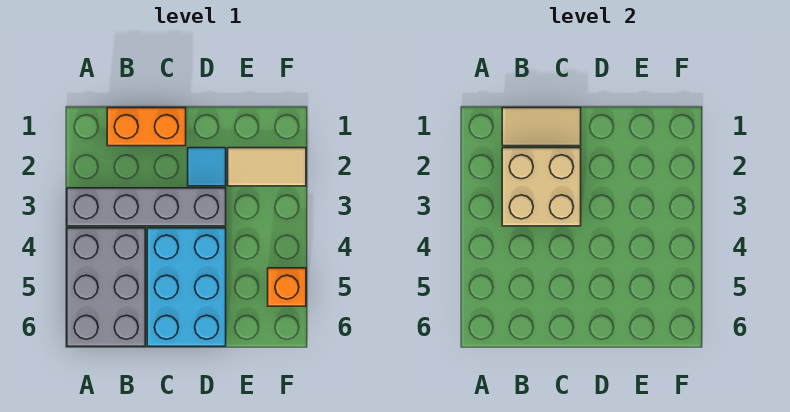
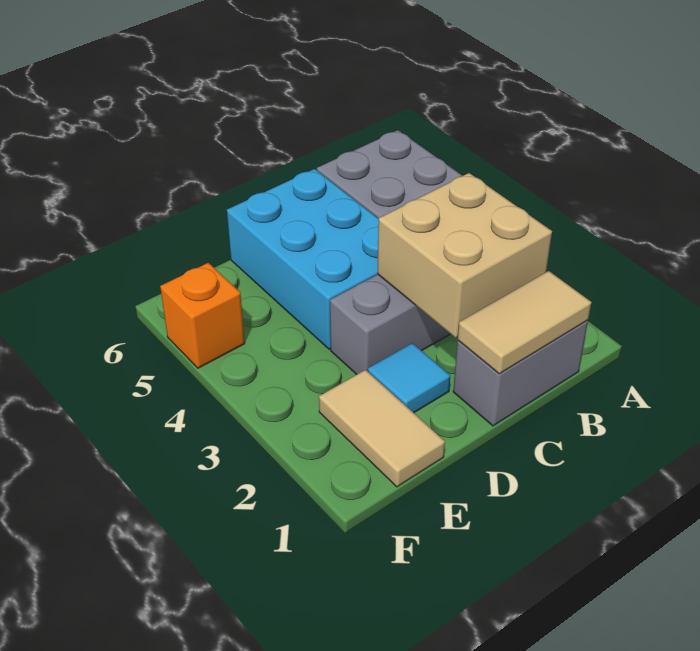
orange 1x2 brick [107,108,186,146] -> grey 1x2 brick [453,320,588,426]
tan 1x2 tile [228,148,306,186] -> tan 1x2 tile turned to [319,370,445,487]

